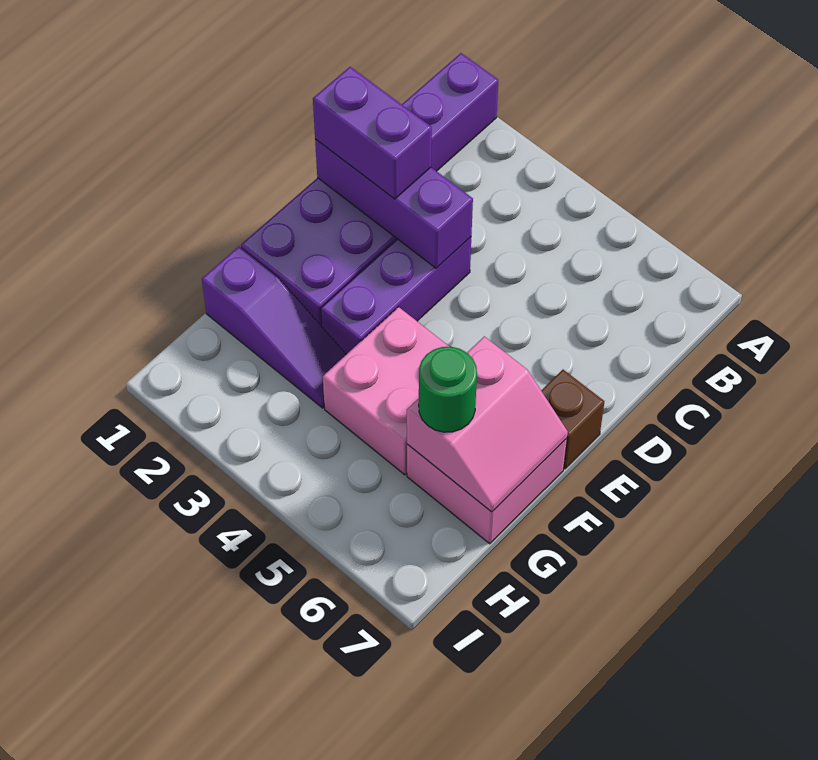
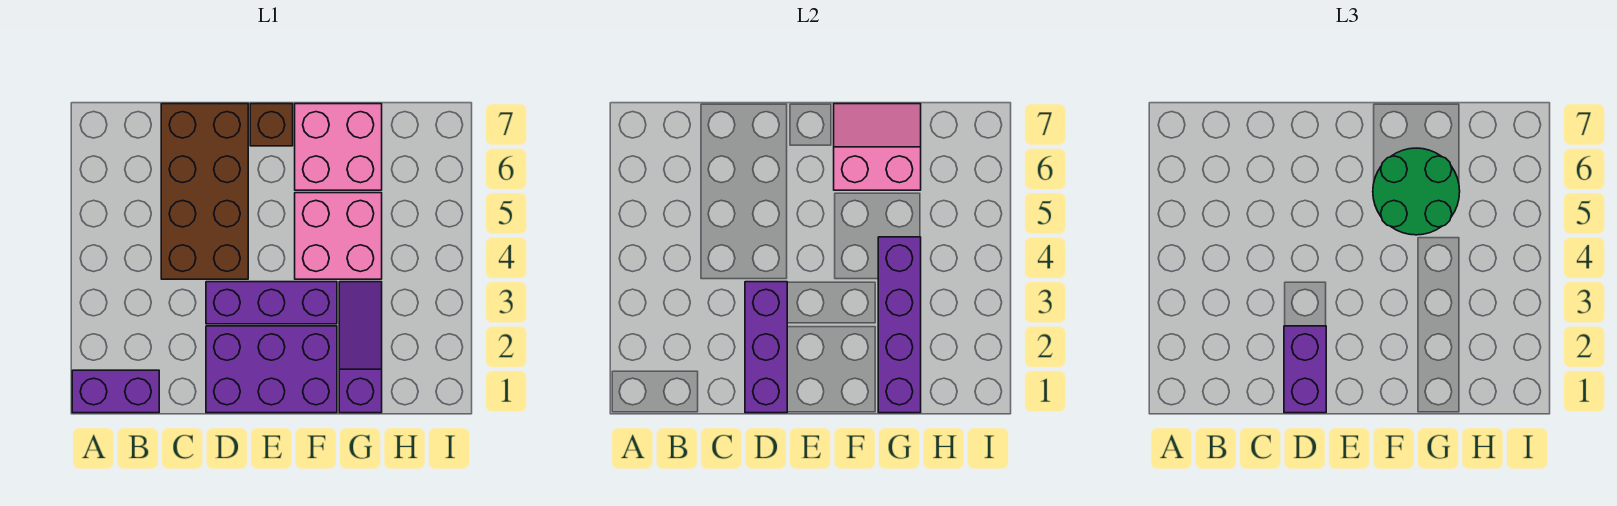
none -> brown 2x4 brick [161,104,248,279]
none -> purple 1x4 brick [878,237,921,413]
green 1x1 round brick [419,347,477,432] -> green 2x2 round brick [1373,148,1460,235]

